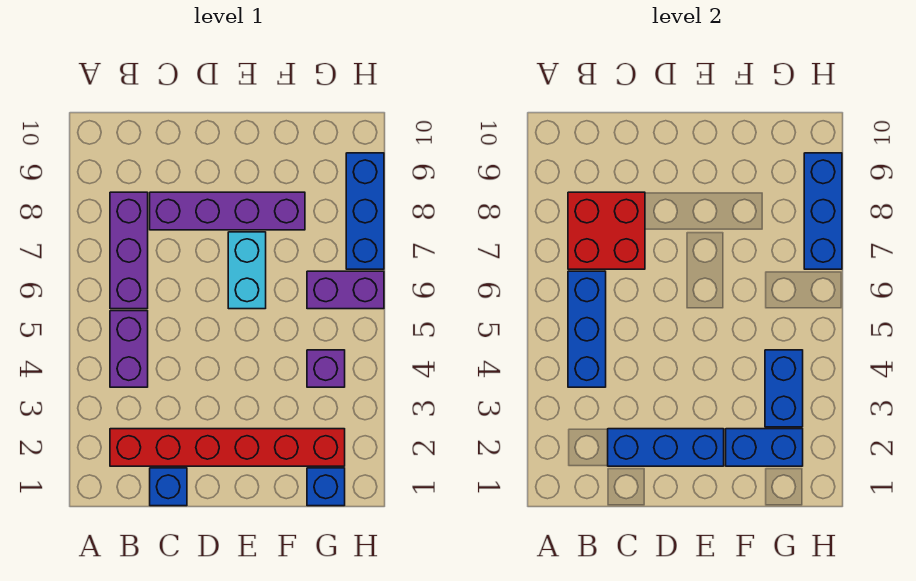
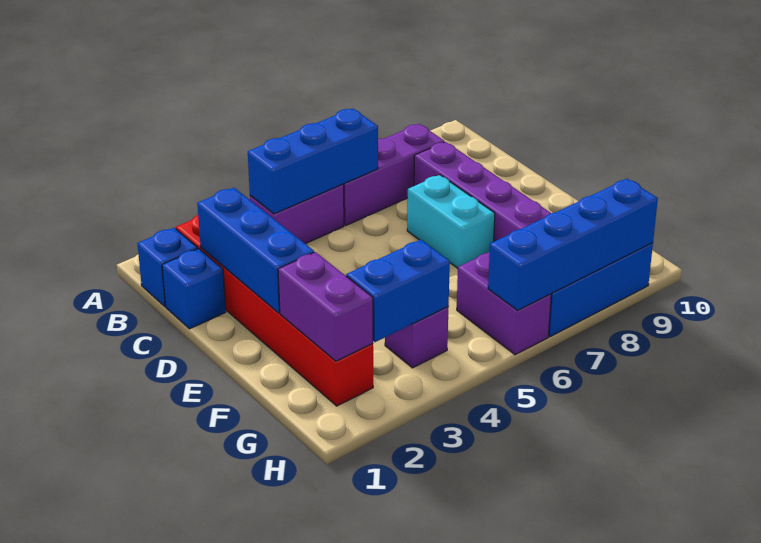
red 2x2 brick [568,192,645,269] -> none
cyan 1x2 brick [228,232,266,309] -> cyan 1x2 brick turned to [407,175,495,268]
blue 1x2 brick [726,429,803,466] -> purple 1x2 brick [278,252,373,361]
blue 1x1 brick [307,468,345,506] -> blue 1x1 brick moved to [137,228,198,306]
blue 1x3 brick [804,153,842,269] -> blue 1x4 brick [488,179,658,311]

